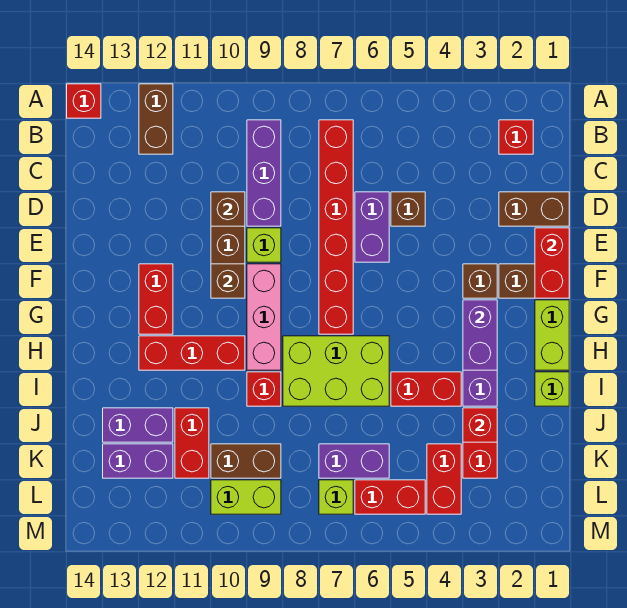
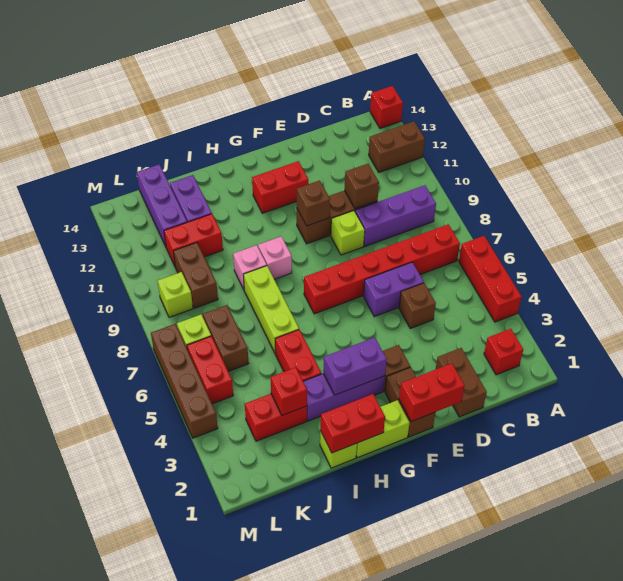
pink 1x3 brick [247,264,281,370] -> pink 1x1 brick [258,236,292,279]
lime 2x3 brick [283,336,389,406] -> lime 1x3 brick [243,266,299,354]
red 1x3 brick [139,336,245,370] -> red 1x3 brick moved to [459,236,521,322]
red 1x1 brick [247,372,281,406] -> pink 1x1 brick [233,245,267,289]
red 1x2 brick [427,444,461,514] -> red 1x2 brick moved to [320,394,385,453]
purple 1x2 brick [319,444,389,478] -> brown 1x2 brick [203,305,249,371]
purple 1x2 brick [103,444,173,478] -> purple 1x3 brick [137,164,187,246]
lime 1x2 brick [211,480,281,514] -> lime 1x1 brick [158,272,193,317]
none -> brown 1x4 brick [151,324,218,438]

